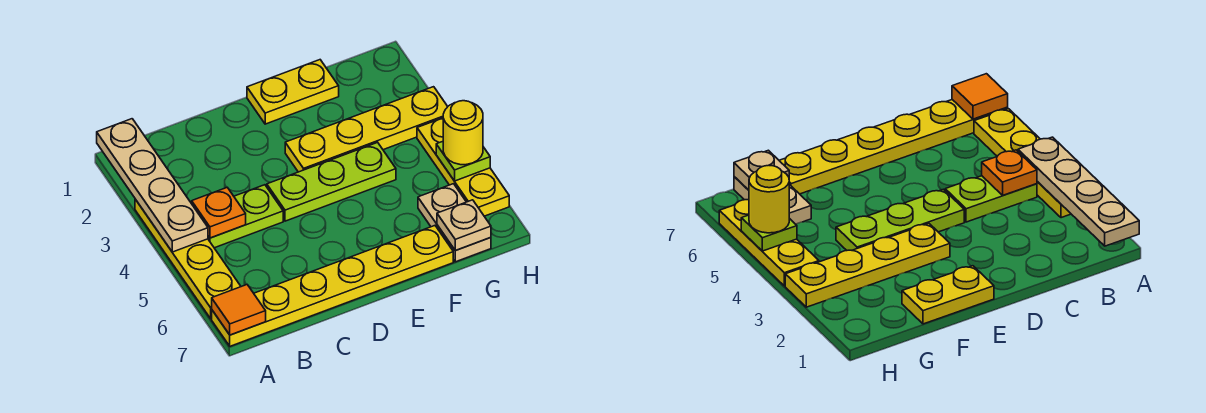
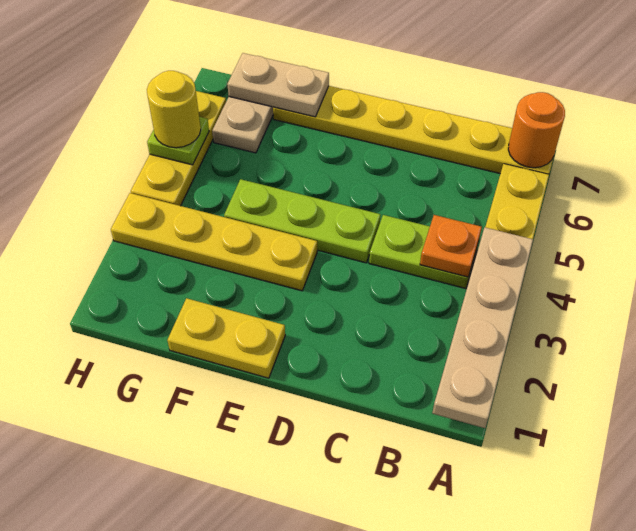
orange 1x1 tile [212,285,266,335] -> orange 1x1 round brick [508,92,565,168]
tan 1x1 plate [437,200,491,251] -> tan 1x2 plate [227,53,329,117]

